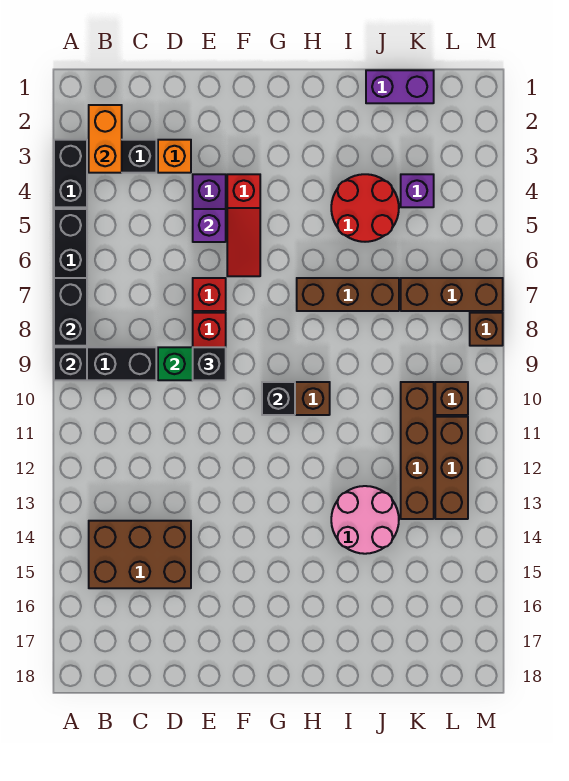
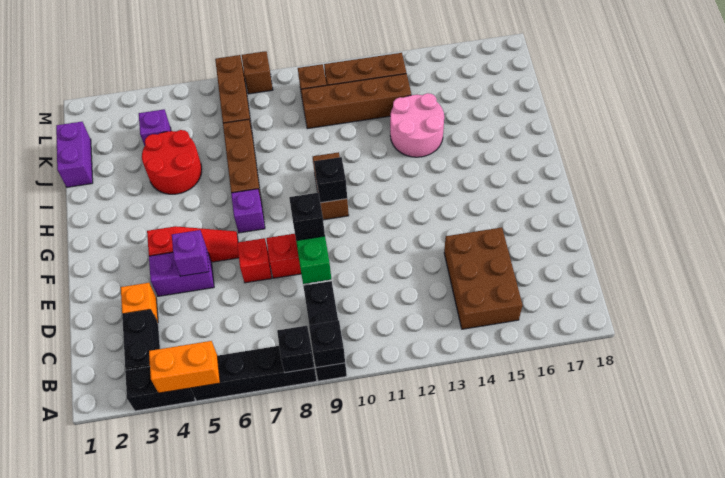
black 1x2 brick [54,278,87,346] -> black 1x1 brick [277,326,314,373]
orange 1x2 brick [89,105,122,173] -> orange 1x2 brick moved to [149,341,220,393]
none -> purple 1x1 brick [231,189,265,233]

